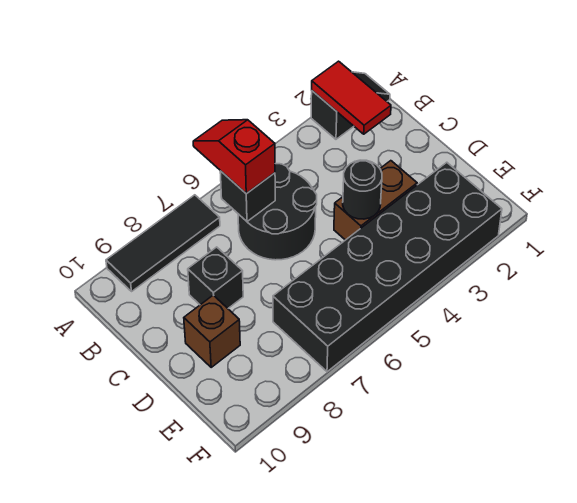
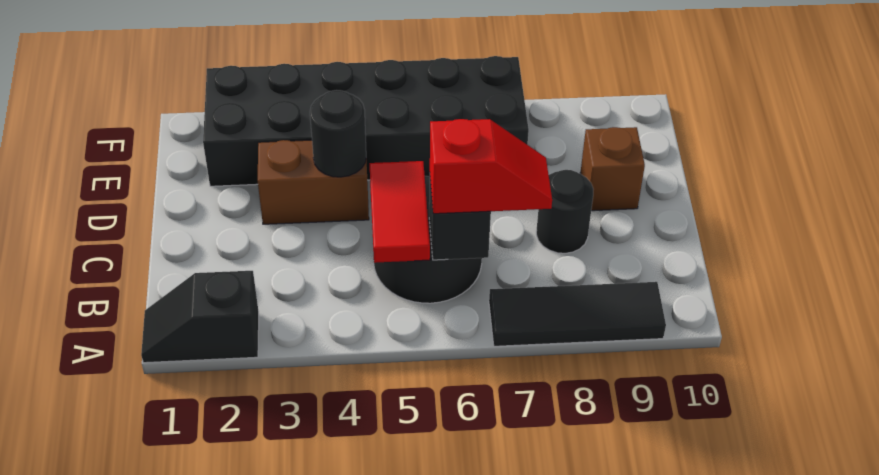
red 1x2 tile [312,61,391,134] -> red 1x2 tile moved to [370,161,430,263]
red 1x2 slope [193,120,275,194] -> red 1x2 slope turned to [430,119,552,214]
black 1x1 brick [188,247,243,308] -> black 1x1 round brick [536,170,593,253]

